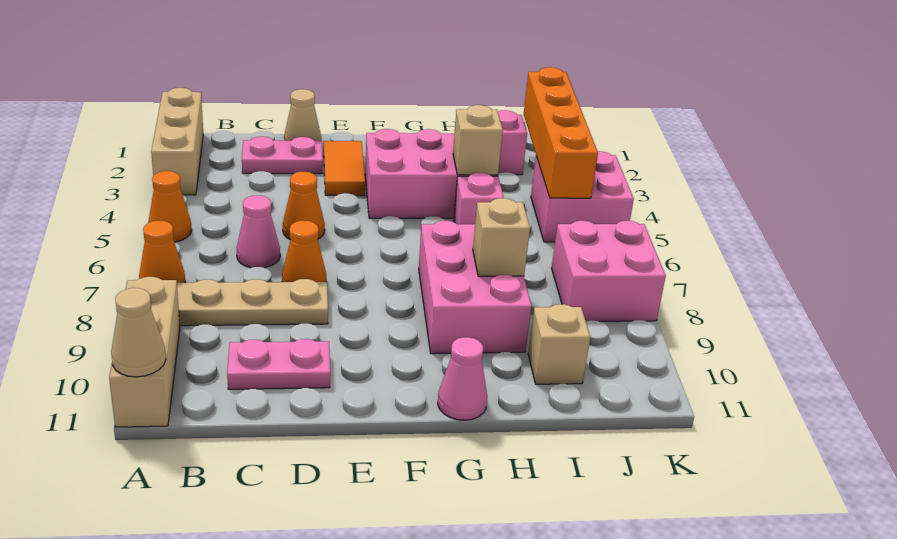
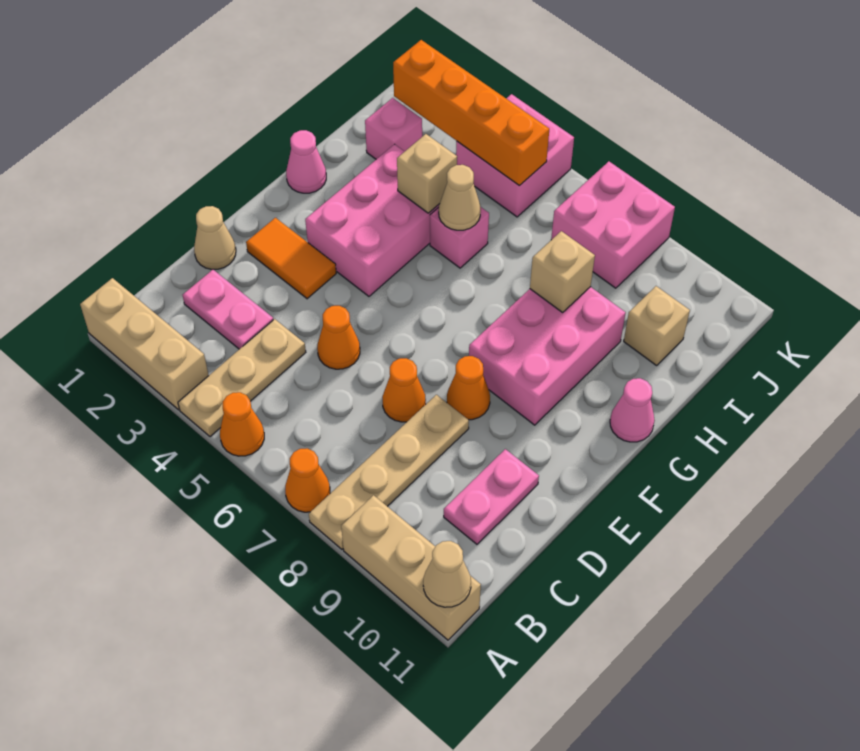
none -> tan 1x3 plate [178,319,306,437]
pink 1x2 plate [242,137,323,174] -> pink 1x2 plate turned to [183,270,273,349]
pink 1x1 cone [237,195,280,268] -> pink 1x1 cone moved to [286,130,326,193]
none -> orange 1x1 cone [447,356,490,420]
pink 2x3 brick [419,221,532,354] -> pink 2x3 brick turned to [469,287,625,425]
none -> tan 1x1 cone [439,165,481,230]

